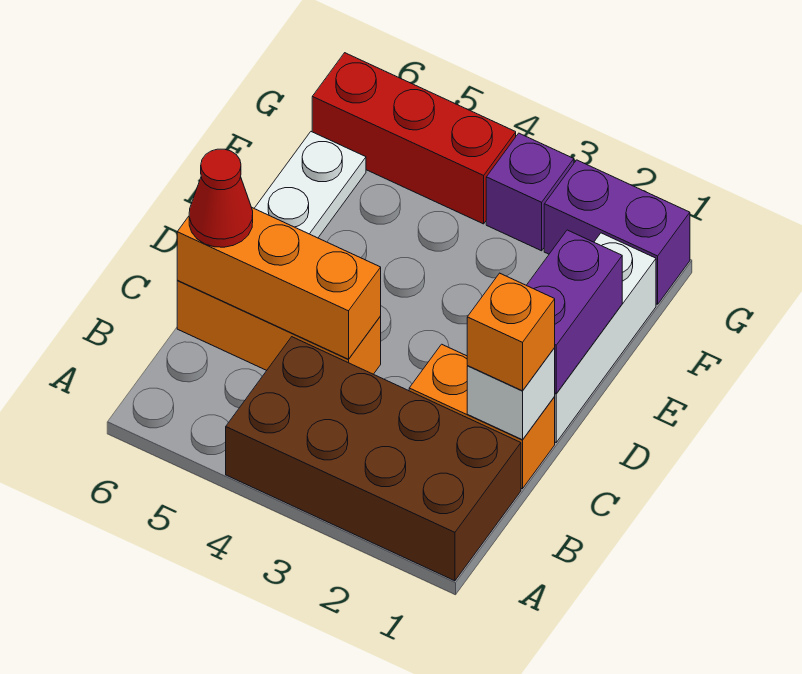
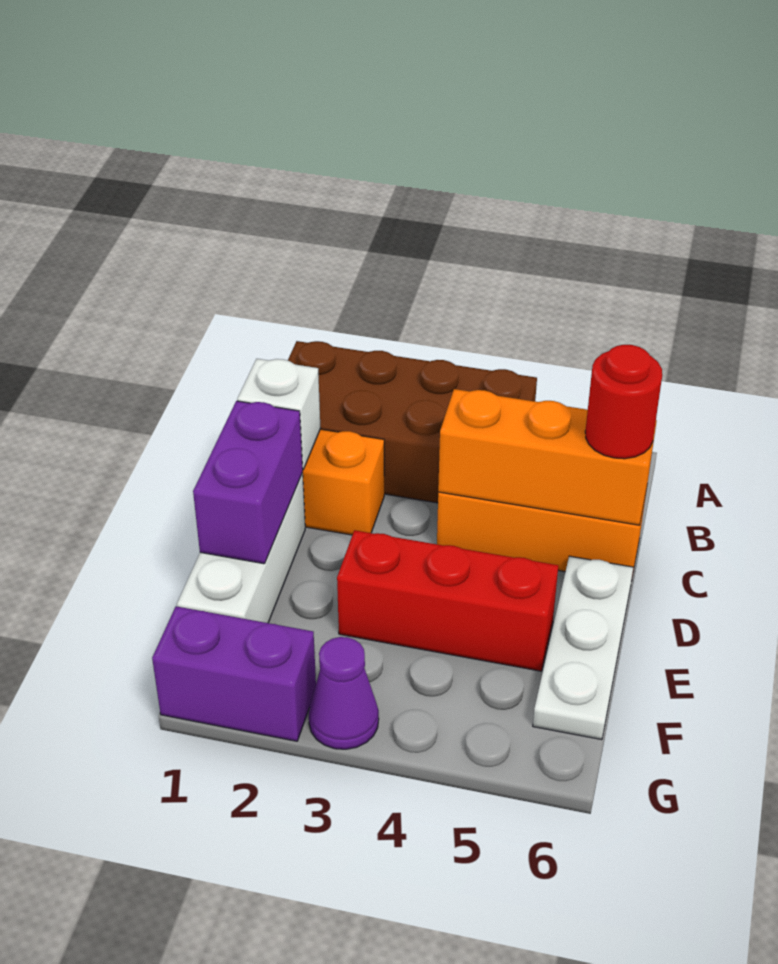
orange 1x1 brick [467,273,555,391] -> none
red 1x1 cone [189,149,253,247] -> red 1x1 round brick [585,345,662,459]
purple 1x1 brick [486,133,574,251] -> purple 1x1 cone [309,637,379,749]
red 1x3 brick [312,53,516,224] -> red 1x3 brick moved to [337,530,559,671]

